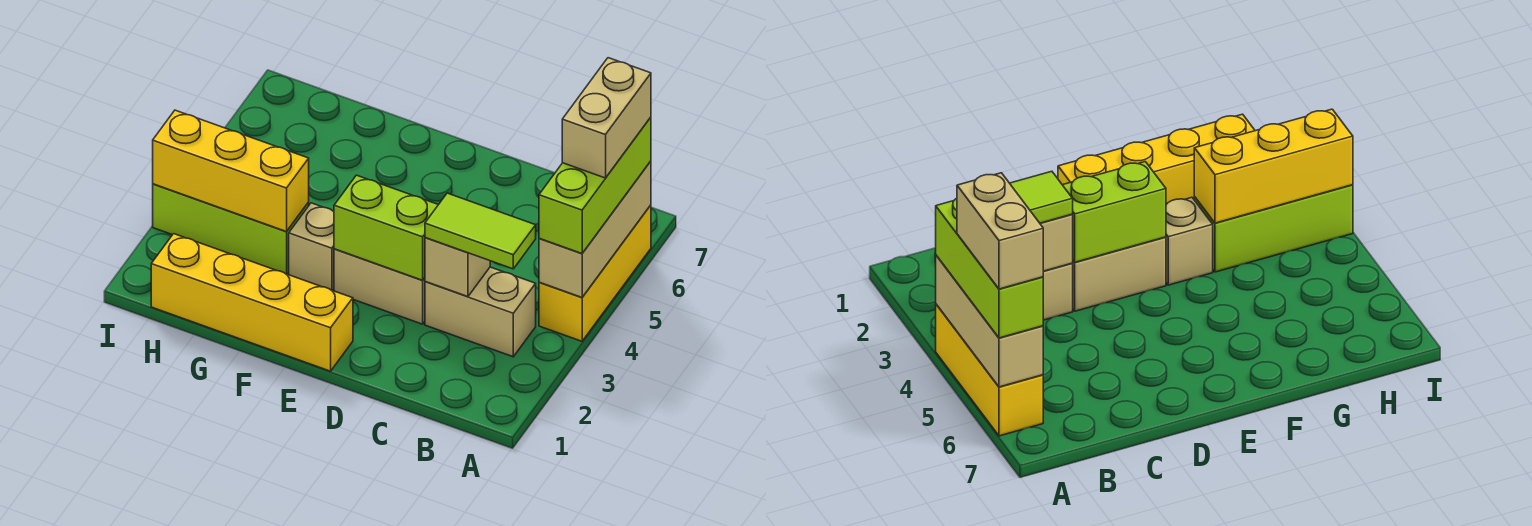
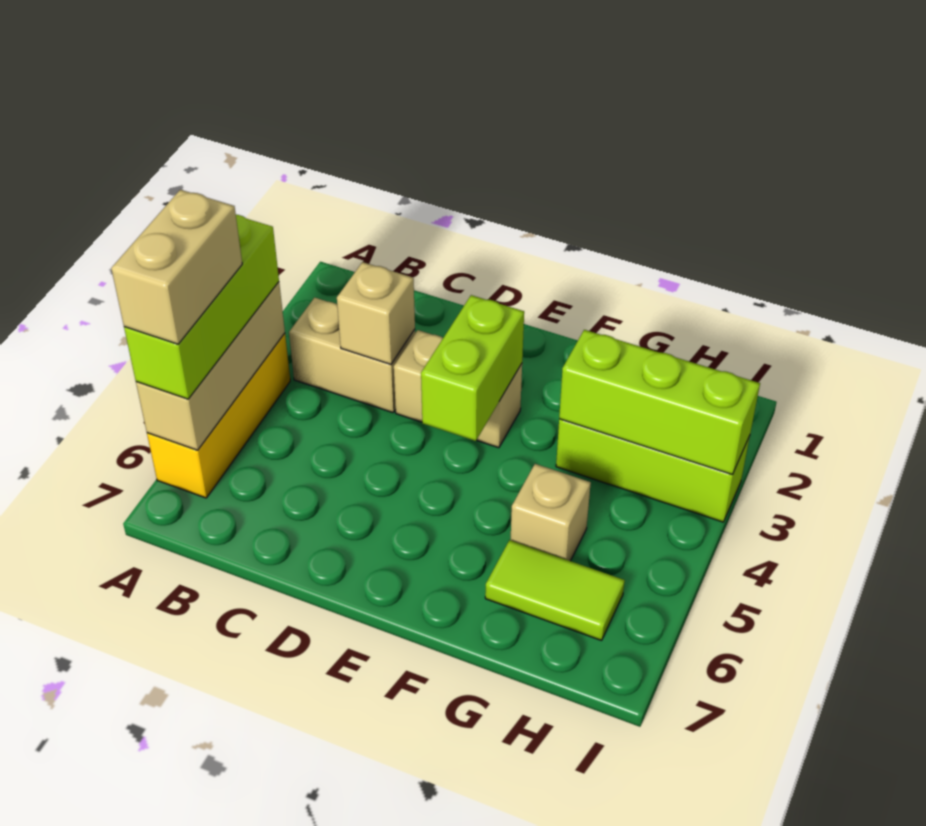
lime 1x2 tile [425,193,536,269] -> lime 1x2 tile moved to [485,540,625,640]
lime 1x2 brick [334,175,438,280] -> lime 1x2 brick turned to [421,295,524,441]
yellow 1x4 brick [151,234,353,371] -> none
tan 1x1 brick [289,203,334,291] -> tan 1x1 brick moved to [511,464,591,561]
yellow 1x3 brick [153,110,309,232] -> lime 1x3 brick [559,330,760,475]

